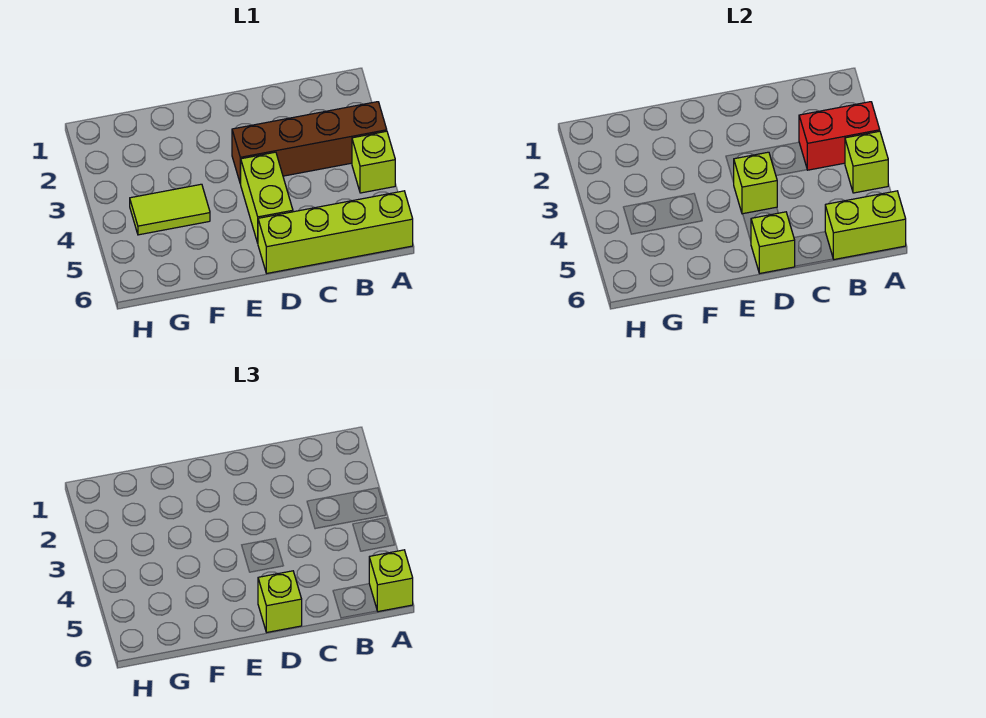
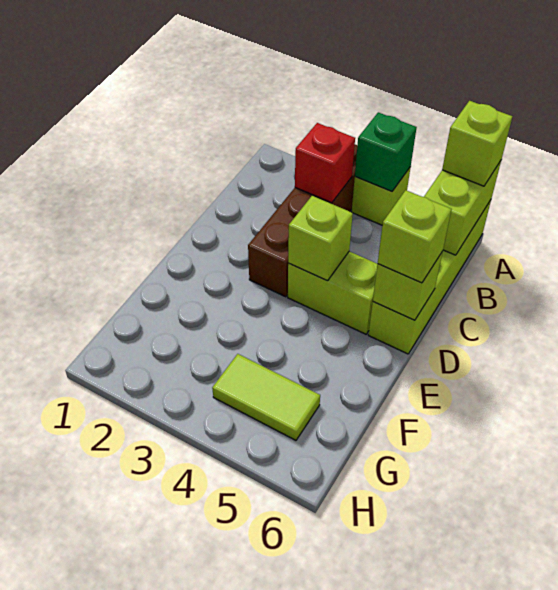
red 1x2 brick [799,102,880,170] -> red 1x1 brick [295,123,355,203]
lime 1x1 brick [845,131,888,193] -> green 1x1 brick [355,112,417,191]
lime 1x2 tile [130,184,210,235] -> lime 1x2 tile turned to [212,354,320,440]

